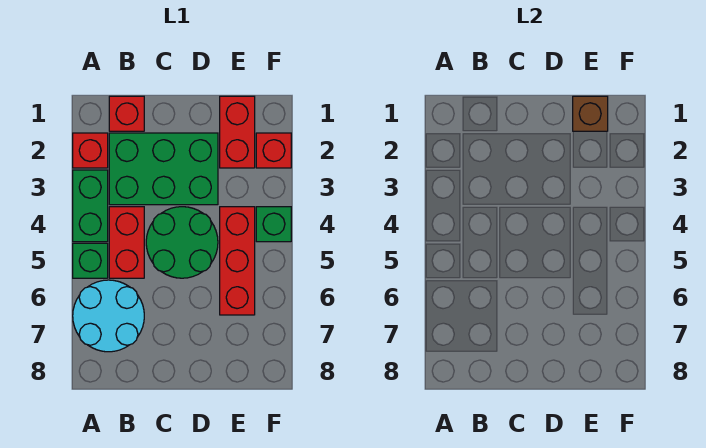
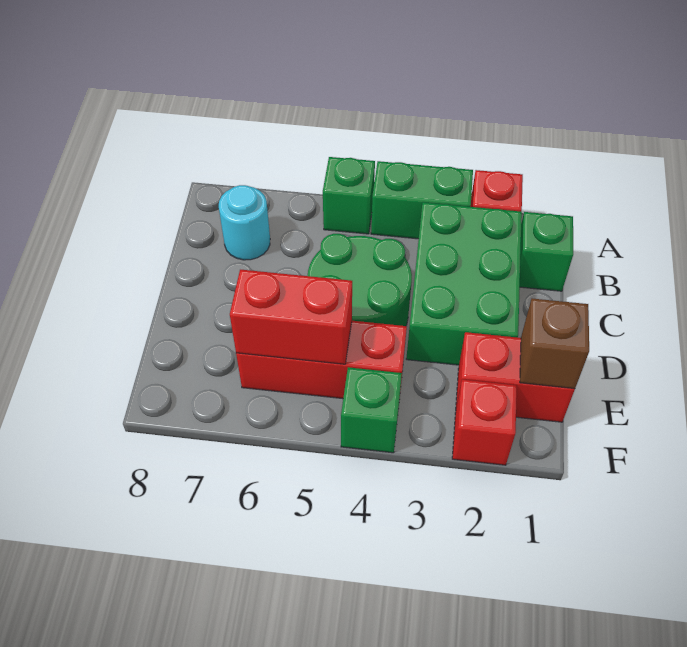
cyan 2x2 round brick [73,280,144,352] -> cyan 1x1 round brick [219,185,270,260]
red 1x1 brick [109,96,144,131] -> green 1x1 brick [520,212,573,291]
red 1x2 brick [109,207,144,278] -> red 1x2 brick moved to [230,270,352,364]

